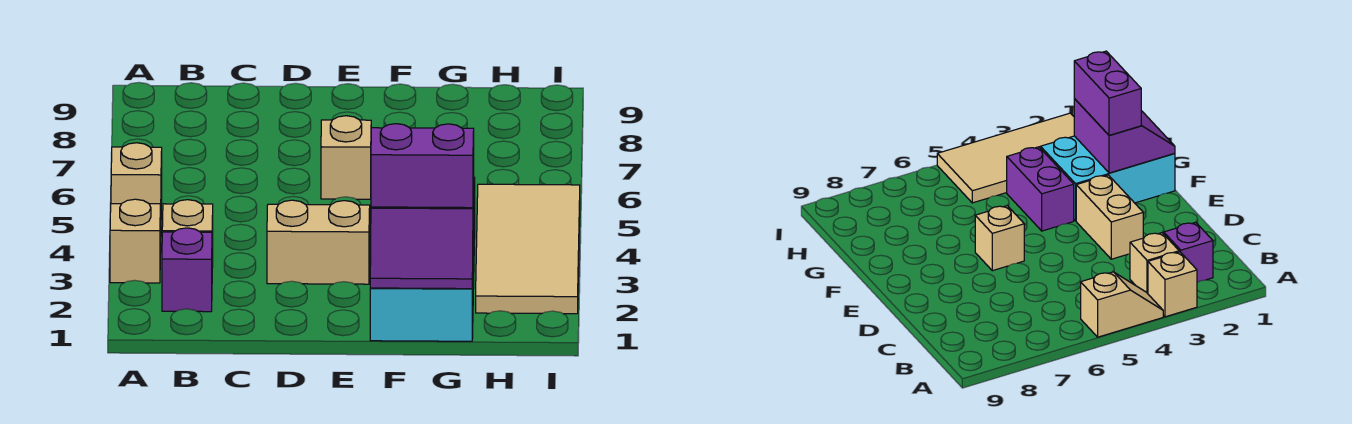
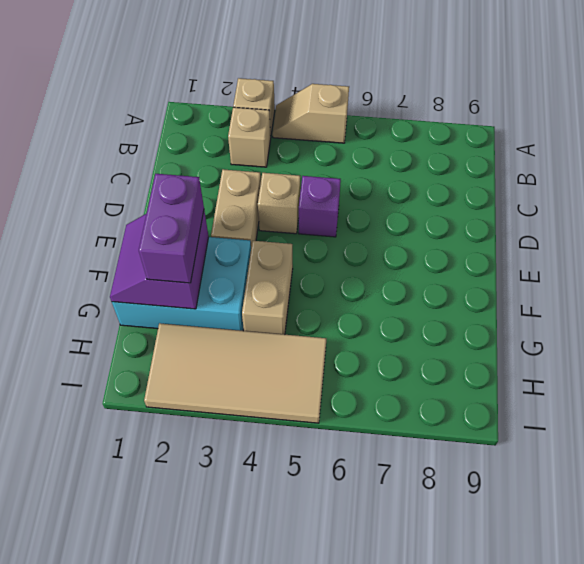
purple 1x1 brick [162,228,212,312] -> purple 1x1 brick moved to [299,176,341,237]
tan 1x1 brick [321,116,371,199] -> tan 1x1 brick moved to [258,173,300,234]
purple 1x2 brick [1007,147,1074,231] -> tan 1x2 brick [242,241,293,335]

